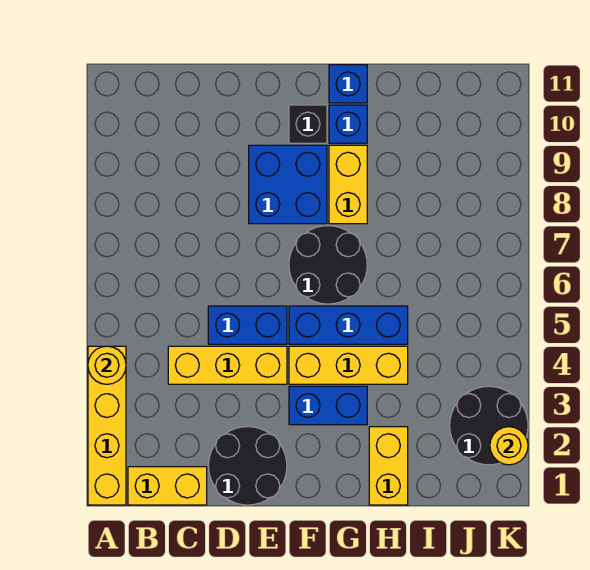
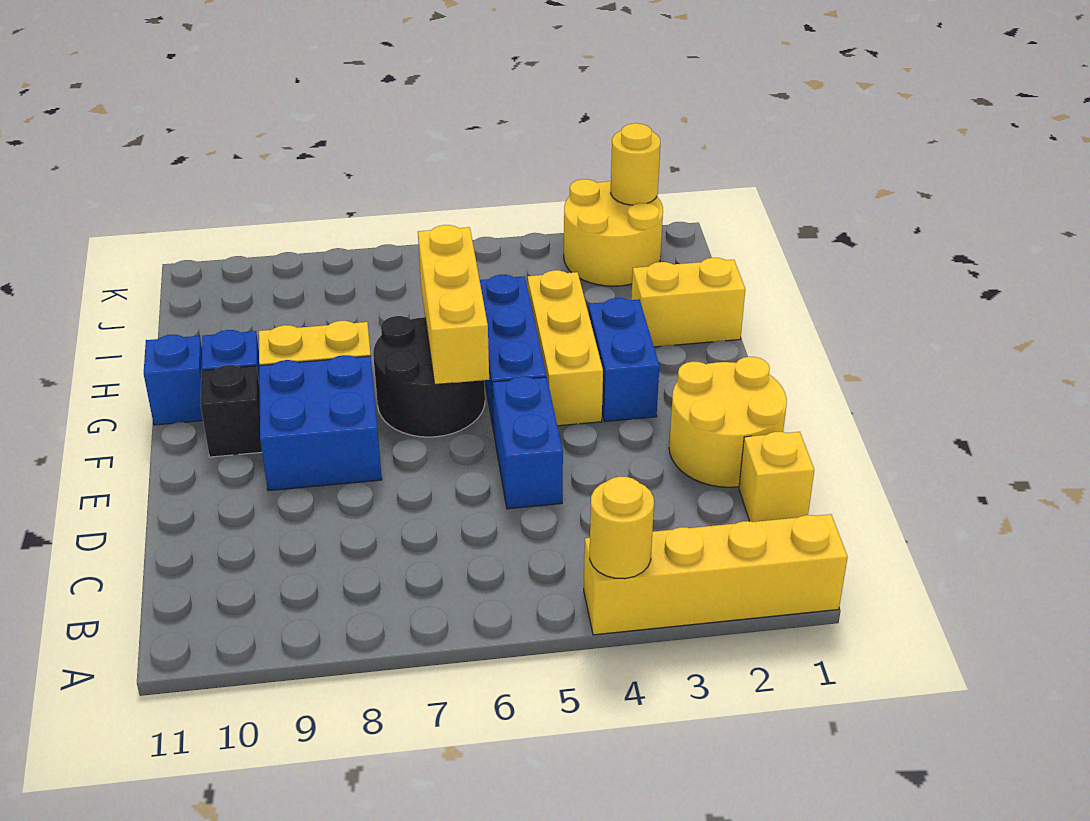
yellow 1x2 brick [128,467,207,505] -> yellow 1x1 brick [739,432,814,522]
yellow 1x3 brick [168,346,287,384] -> yellow 1x3 brick moved to [418,225,489,384]
black 2x2 round brick [208,427,287,505] -> yellow 2x2 round brick [669,357,787,487]
black 2x2 round brick [450,386,528,465] -> yellow 2x2 round brick [564,179,663,286]

